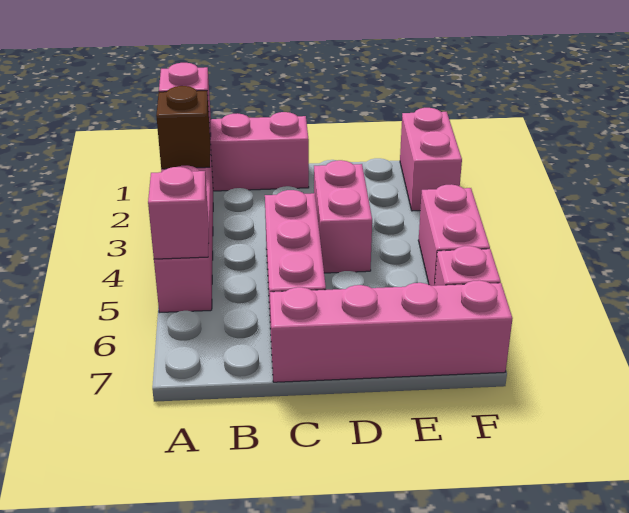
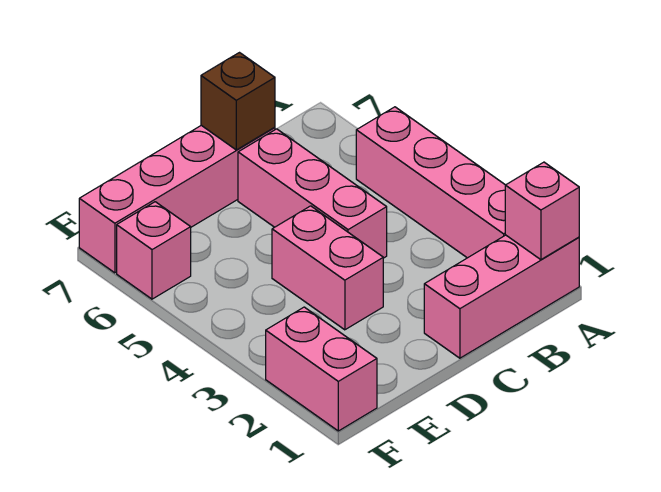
brown 1x1 brick [156,86,210,169] -> brown 1x1 brick moved to [201,53,275,150]
pink 1x1 brick [148,167,209,259] -> none
pink 1x2 brick [418,184,490,286] -> none

